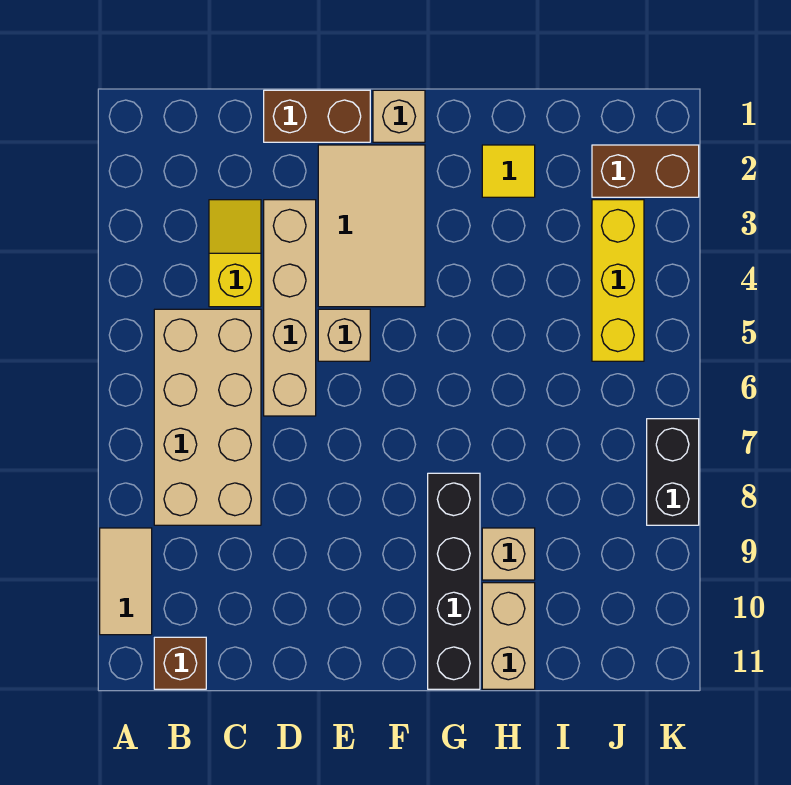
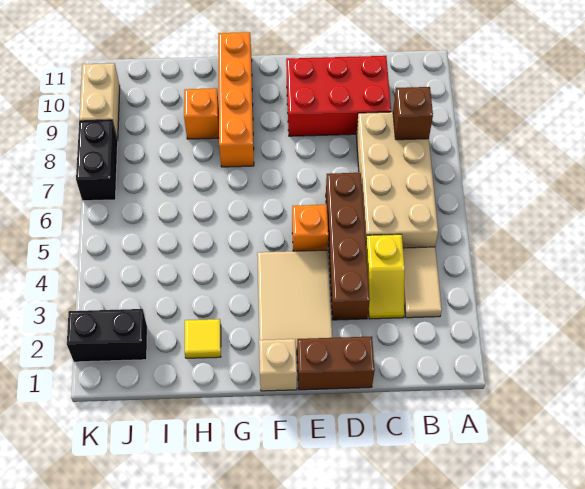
tan 1x2 tile [100,528,152,635] -> tan 1x2 tile moved to [403,247,442,318]
brown 1x1 brick [154,637,206,689] -> brown 1x1 brick moved to [393,87,433,140]
none -> red 2x3 brick [286,56,391,136]
tan 1x4 brick [264,200,316,416] -> brown 1x4 brick [326,173,370,320]
tan 1x1 brick [318,309,370,361] -> orange 1x1 brick [292,205,328,251]
black 1x4 brick [428,473,480,689] -> orange 1x4 brick [218,32,254,167]
tan 1x1 brick [482,528,535,580] -> orange 1x1 brick [184,88,219,139]
tan 1x2 brick [482,583,535,689] -> tan 1x2 brick moved to [79,63,120,141]
brown 1x2 brick [592,145,699,197] -> black 1x2 brick [67,309,147,362]
yellow 1x3 brick [592,200,644,361] -> none

